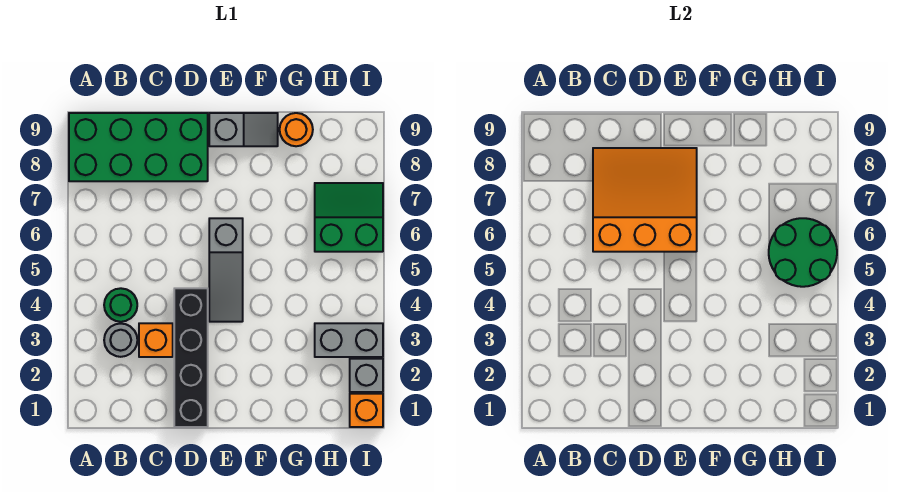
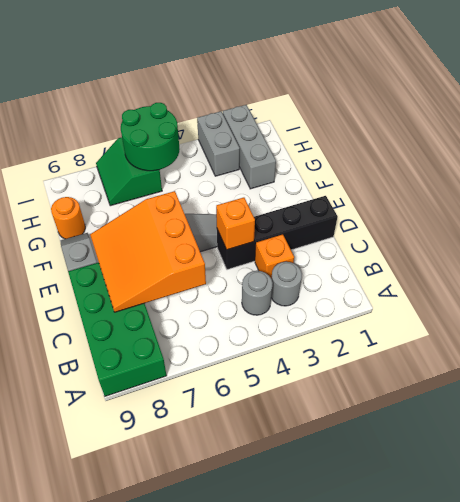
green 1x1 round brick [104,288,137,322] -> grey 1x1 round brick [242,271,273,315]
orange 1x1 brick [350,394,383,427] -> orange 1x1 brick moved to [216,198,255,250]
grey 1x1 brick [350,359,383,392] -> grey 1x3 brick [223,105,276,189]

